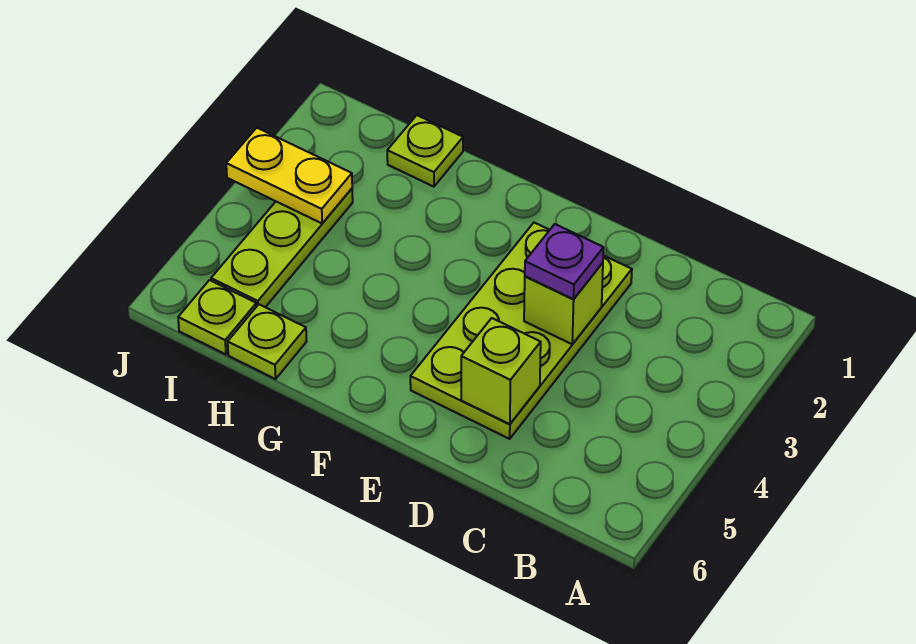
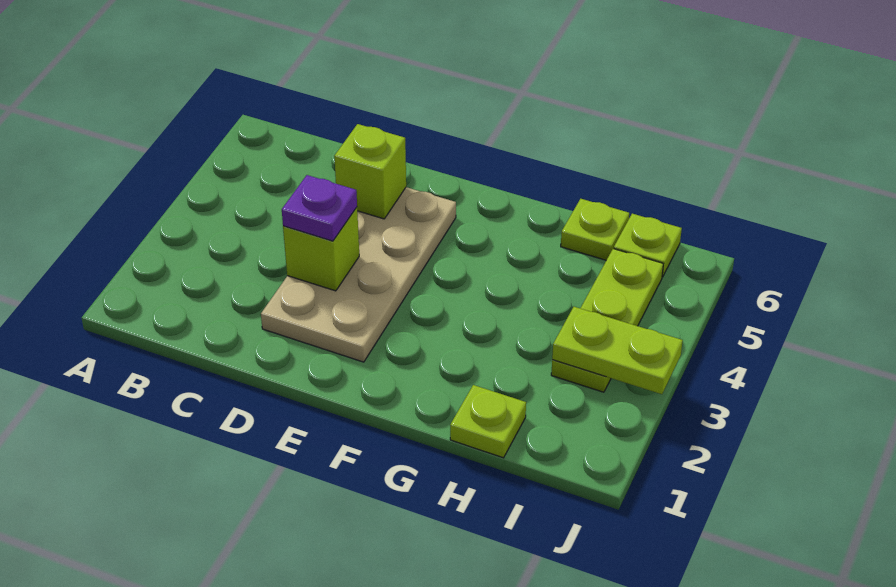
lime 2x4 plate [410,223,632,439] -> tan 2x4 plate [261,187,456,362]
yellow 1x2 plate [226,128,352,223] -> lime 1x2 plate [552,307,683,394]

